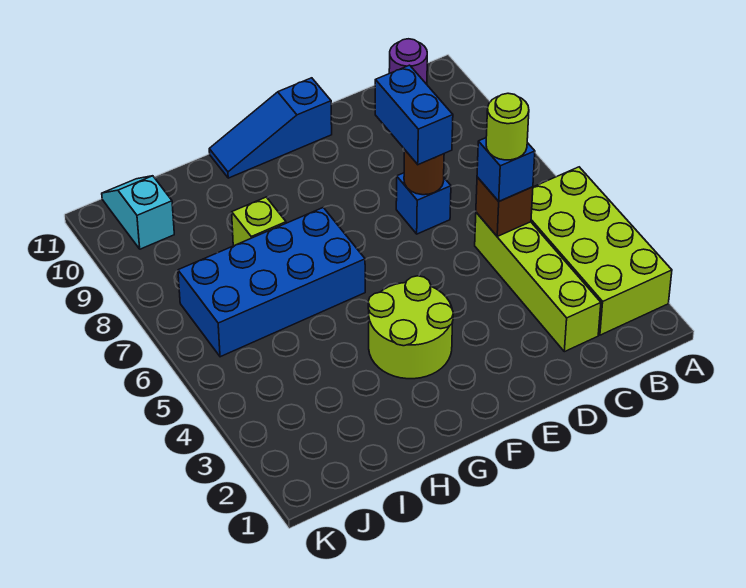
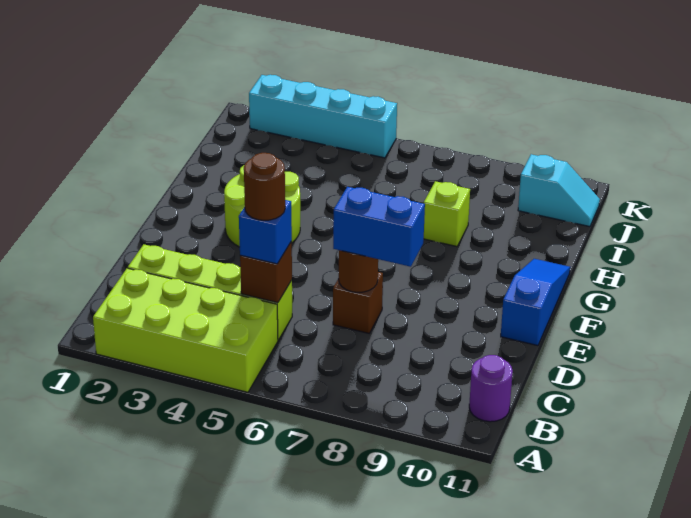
lime 1x1 round brick [486,93,529,160] -> brown 1x1 round brick [244,153,285,220]
blue 1x1 brick [396,173,451,234] -> brown 1x1 brick [333,272,383,333]
blue 2x4 brick [178,208,365,357] -> none
none -> cyan 1x4 brick [249,75,397,158]

